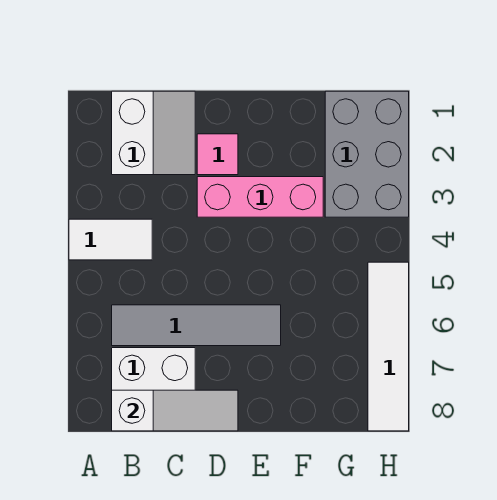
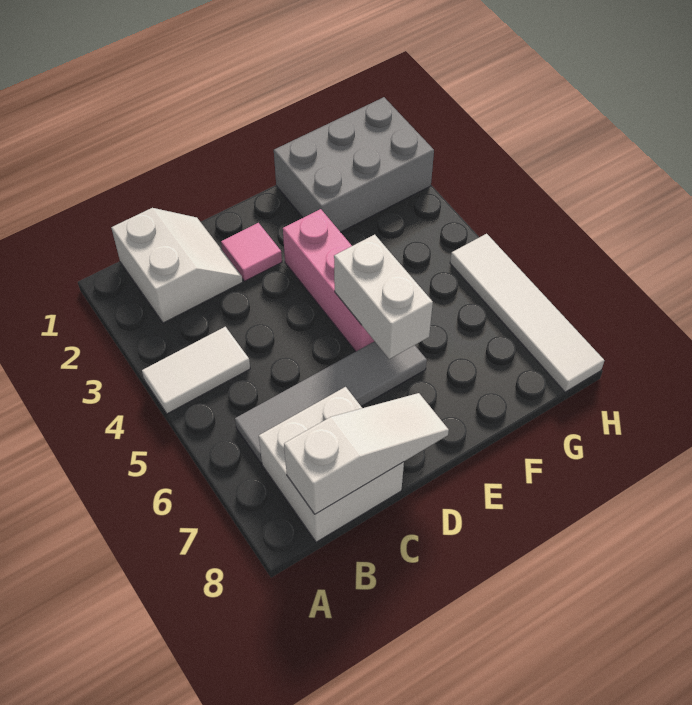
pink 1x3 brick [197,177,323,217] -> pink 1x3 brick turned to [283,209,374,351]
none -> white 1x2 brick [334,235,433,359]
grey 2x3 brick [325,91,409,217] -> grey 2x3 brick turned to [274,97,434,232]

